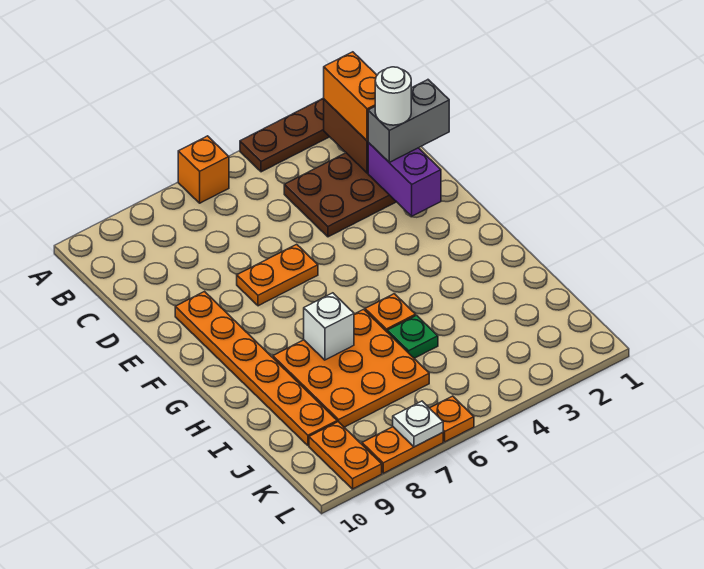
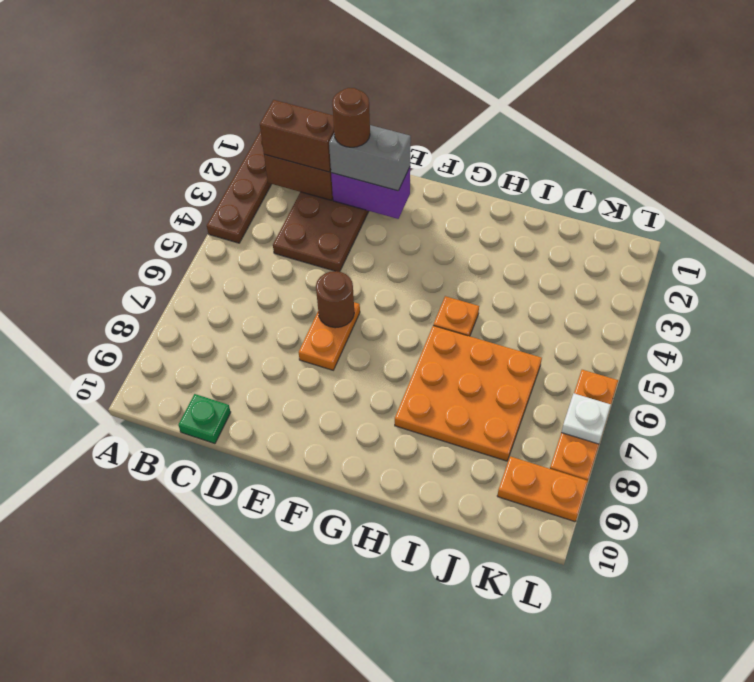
orange 1x1 brick [178,136,229,203] -> none
orange 1x2 brick [324,52,377,141] -> brown 1x2 brick [260,100,334,172]
grey 1x2 brick [368,80,449,162] -> grey 1x2 brick turned to [329,125,411,191]
white 1x1 round brick [375,67,411,125] -> brown 1x1 round brick [332,88,370,147]
none -> brown 1x1 round brick [316,271,354,328]
orange 1x6 plate [175,292,337,446] -> none
white 1x1 brick [304,293,354,360] -> none
green 1x1 plate [387,315,438,358] -> green 1x1 plate moved to [178,394,231,444]

